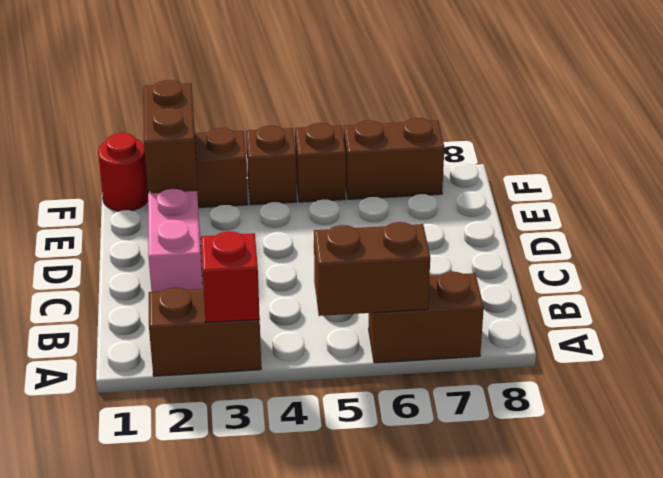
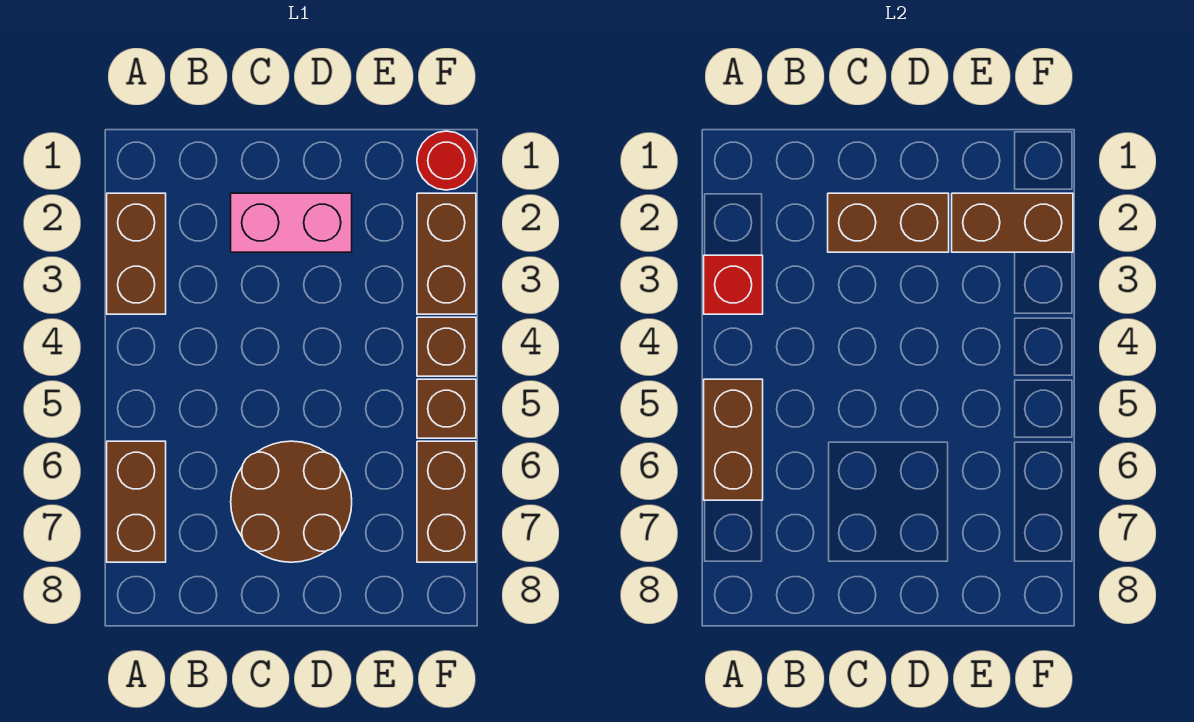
none -> brown 1x2 brick [828,193,949,252]
none -> brown 2x2 round brick [231,441,352,562]

